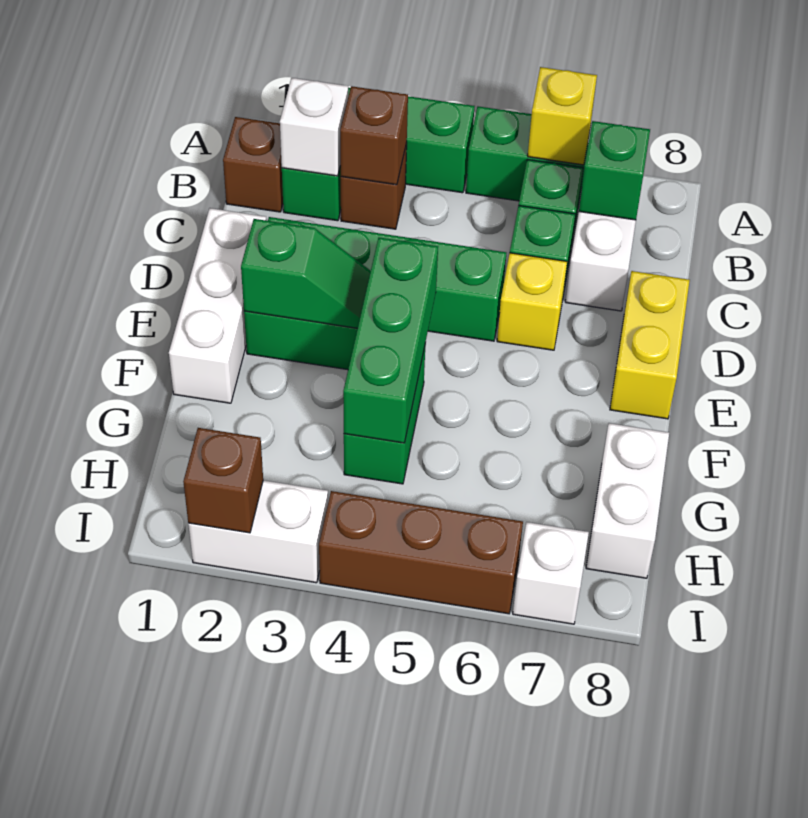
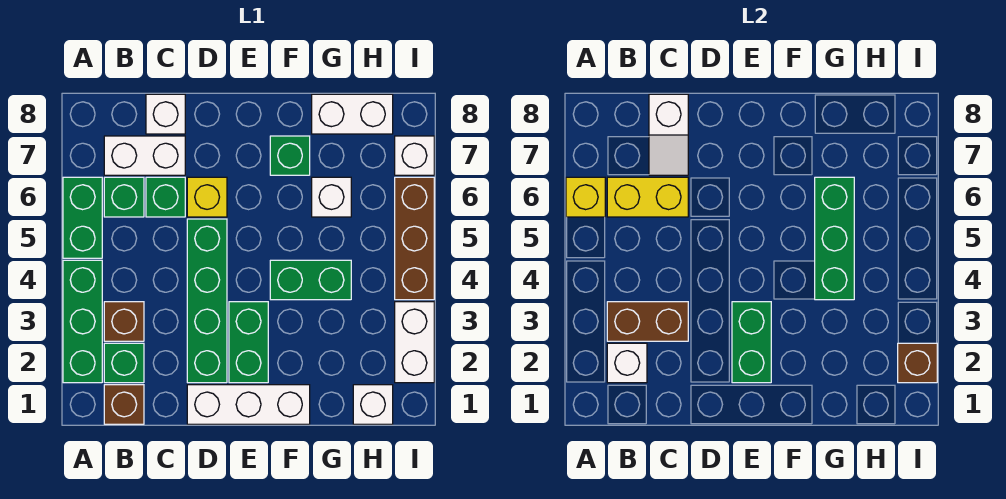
brown 1x1 brick [340,86,408,185] -> brown 1x2 brick [607,302,688,341]
green 1x1 brick [579,121,650,220] -> green 1x1 brick moved to [270,136,310,175]
none -> white 1x2 slope [649,94,688,175]
none -> white 1x1 brick [146,94,185,134]
yellow 1x2 brick [610,271,690,419] -> yellow 1x2 brick moved to [607,177,688,217]
green 1x2 slope [241,219,371,328] -> green 1x2 brick [732,302,771,383]
green 1x3 brick [343,238,438,443] -> green 1x3 brick turned to [815,177,854,300]
none -> white 1x1 brick [312,177,351,217]
none -> white 1x1 brick [353,385,393,424]

